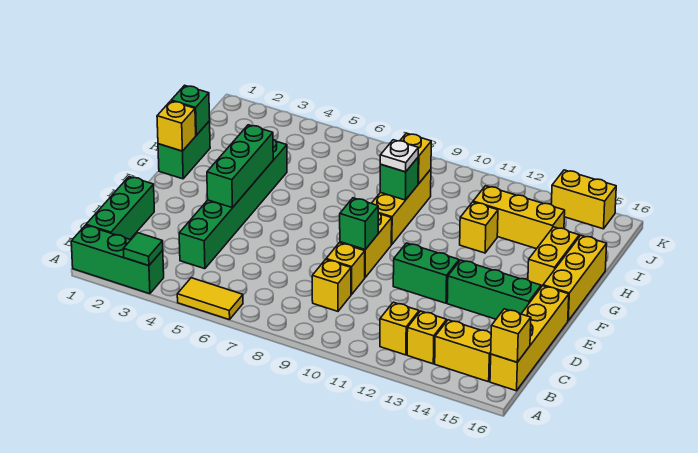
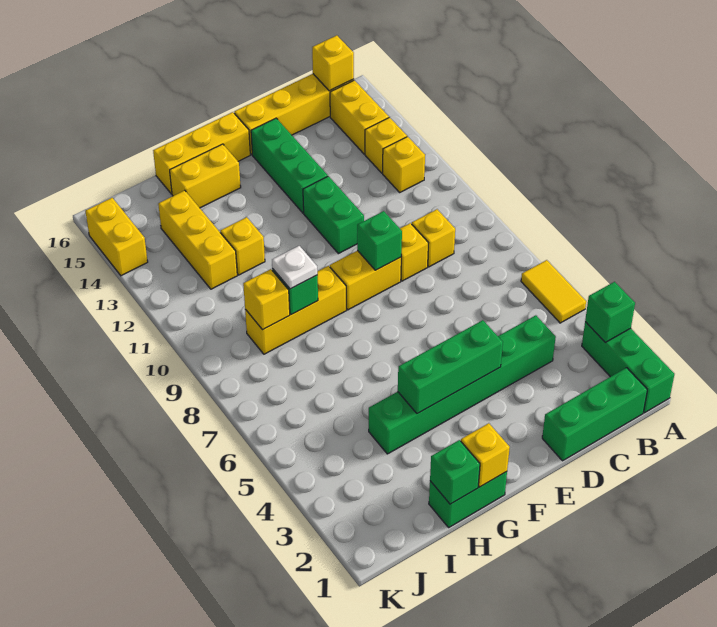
green 1x1 tile [124,233,163,266] -> green 1x1 brick [585,282,635,342]

